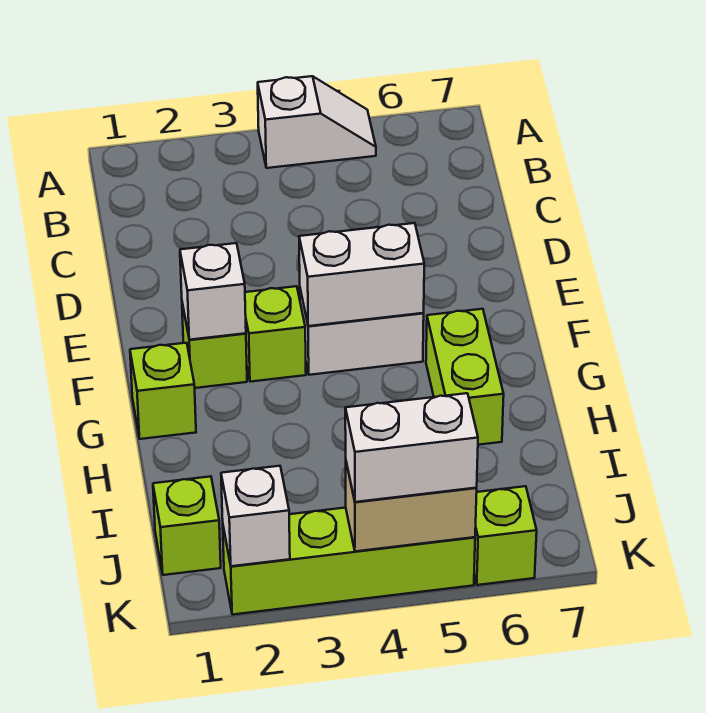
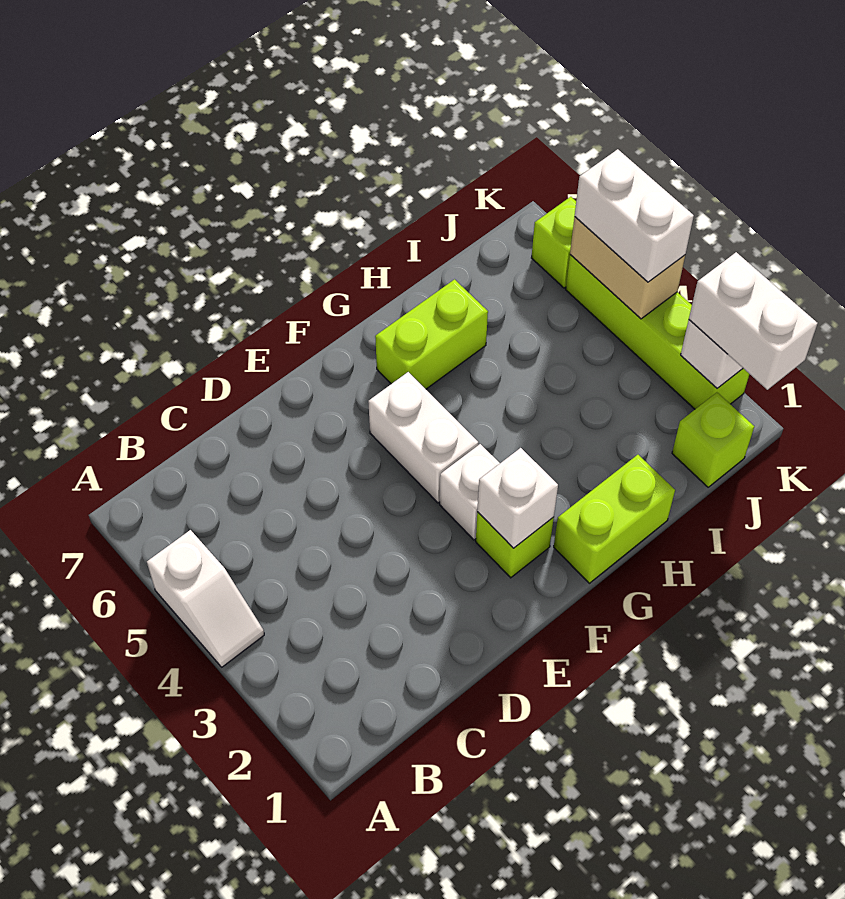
white 1x2 slope [258,76,376,168] -> white 1x2 slope turned to [147,530,264,667]
lime 1x1 brick [245,286,306,382] -> white 1x1 brick [440,444,500,540]
white 1x2 brick [299,223,424,326] -> white 1x2 brick moved to [689,252,817,390]
lime 1x1 brick [130,343,196,439] -> lime 1x2 brick [554,455,675,583]

